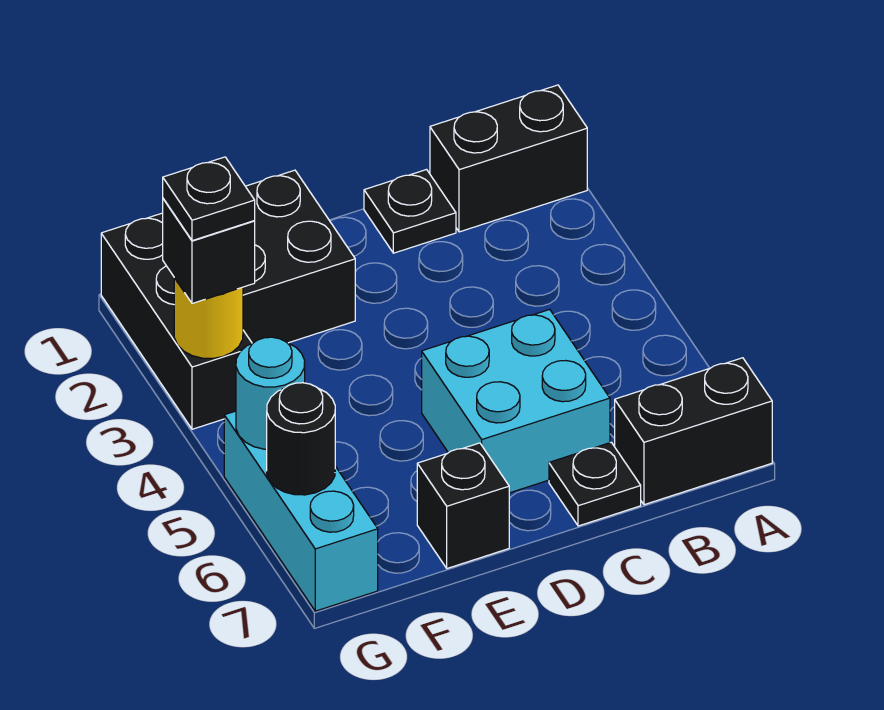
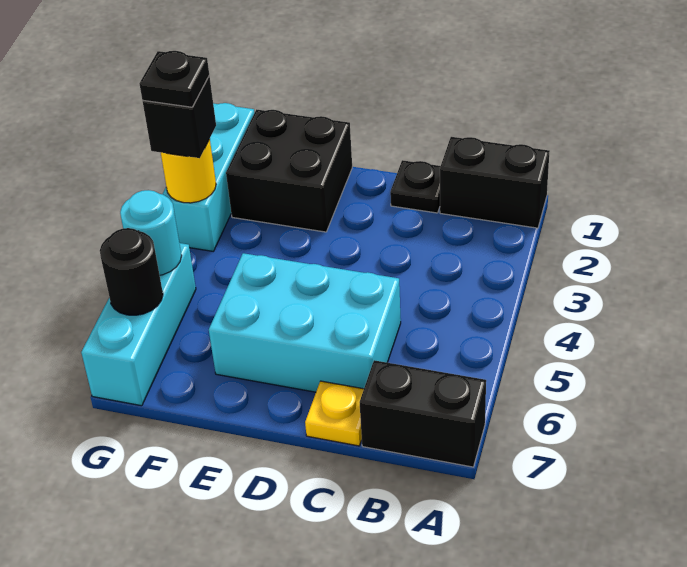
cyan 2x2 brick [422,309,610,493] -> cyan 2x3 brick [209,253,401,392]
black 1x1 plate [549,442,641,526] -> yellow 1x1 plate [305,381,364,446]
black 1x1 brick [417,443,509,568] -> none
black 1x3 brick [101,213,252,429] -> cyan 1x3 brick [163,103,254,251]

